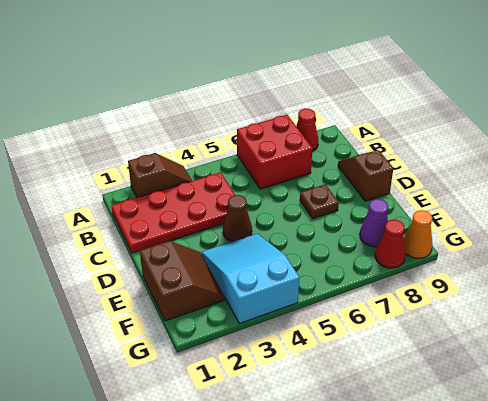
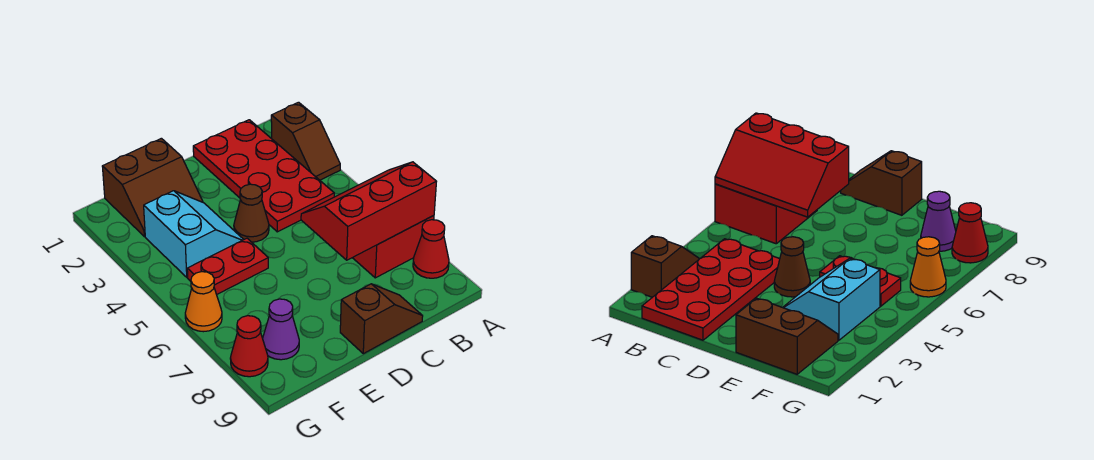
none -> red 2x3 slope [301,162,437,260]
brown 1x1 plate [300,184,339,219] -> none
cyan 2x3 slope [202,234,299,324] -> cyan 2x2 slope [144,191,244,277]
none -> red 1x2 plate [187,238,268,295]
orange 1x1 cone [404,210,433,258] -> orange 1x1 cone moved to [185,272,222,332]

